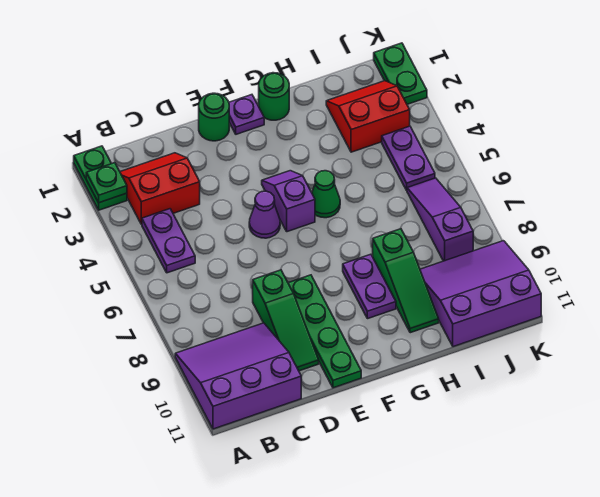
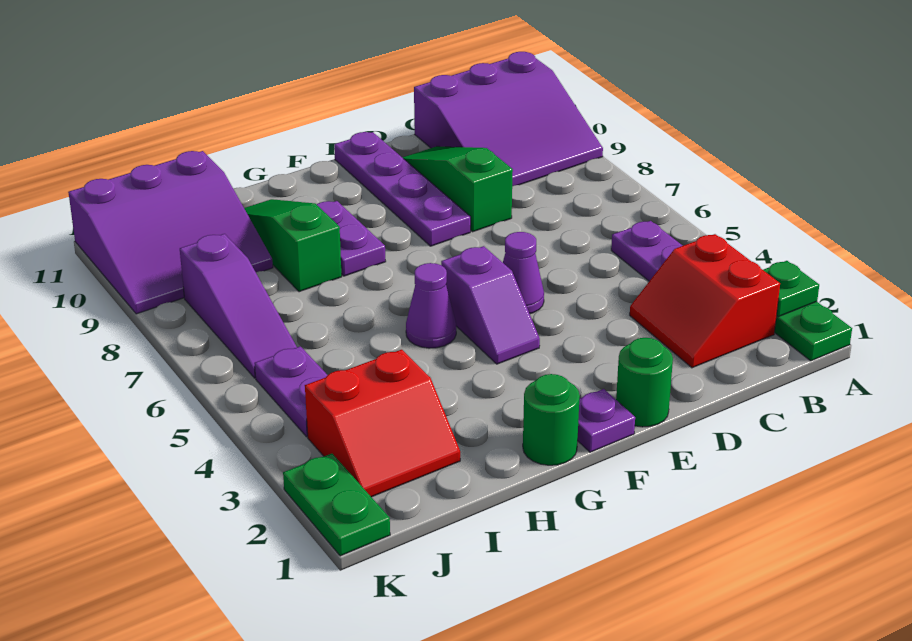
red 2x2 slope [120,153,200,224] -> red 2x2 slope turned to [630,234,780,368]
green 1x4 plate [288,275,361,388] -> purple 1x4 plate [334,132,471,246]
green 1x1 cone [312,171,340,218] -> purple 1x1 cone [406,263,456,348]

